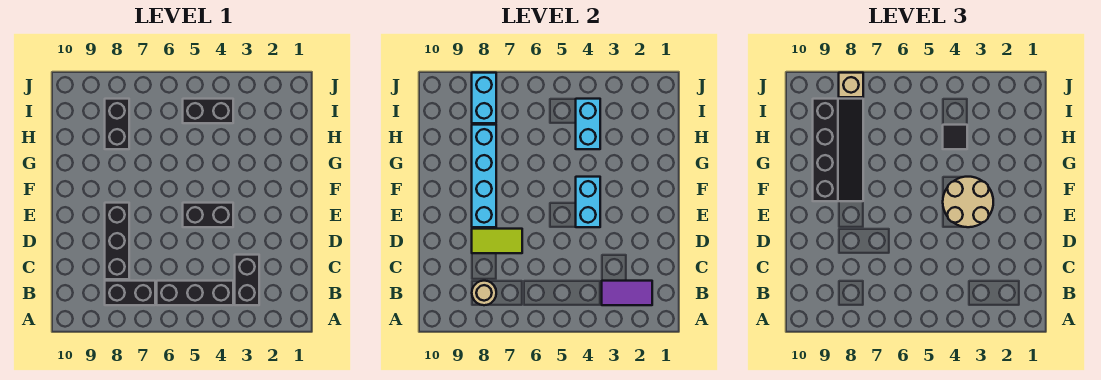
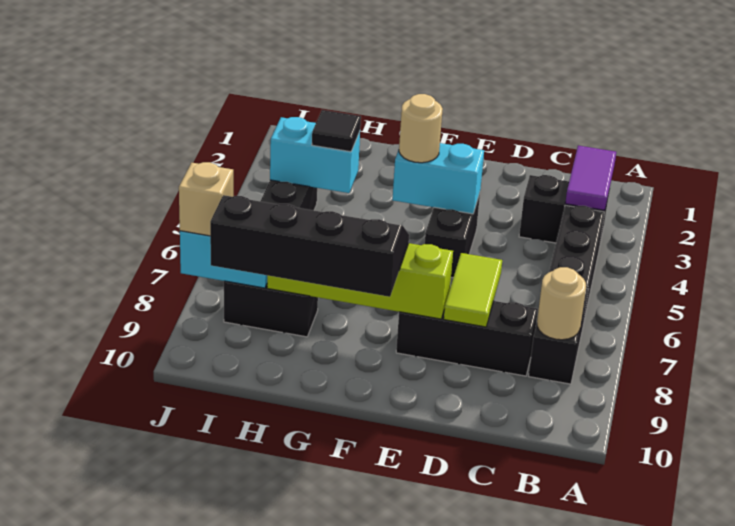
tan 2x2 round brick [943,177,993,227] -> tan 1x1 round brick [399,94,443,163]
cyan 1x4 brick [472,125,496,227] -> lime 1x4 brick [267,243,453,319]

